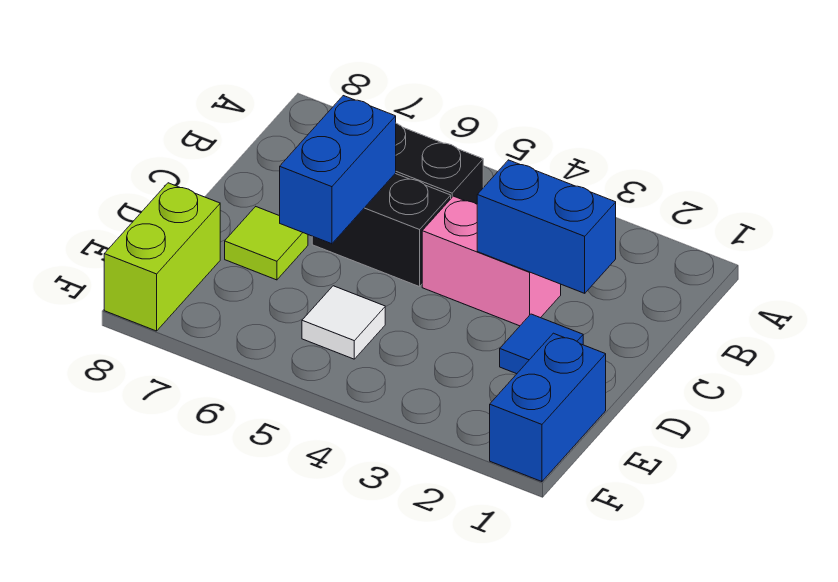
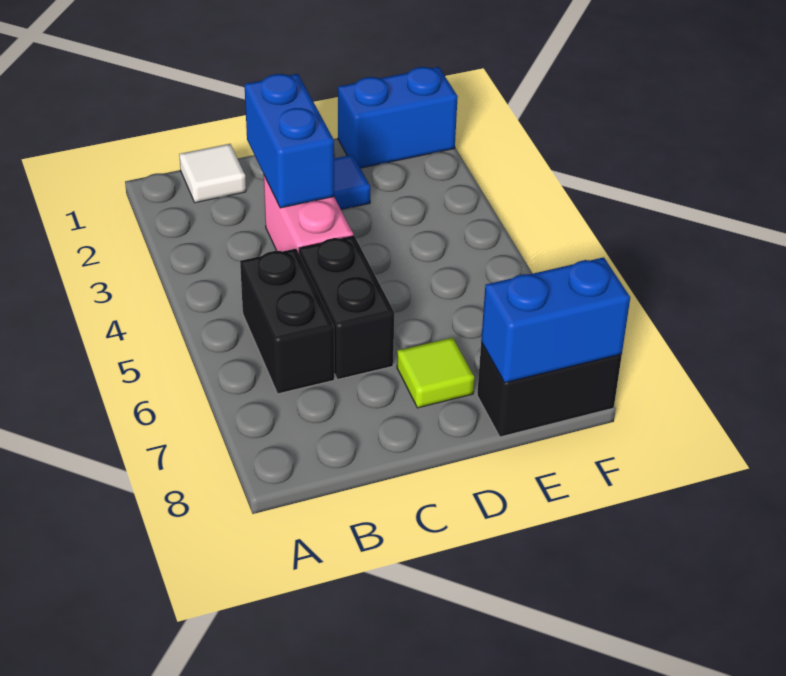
blue 1x2 brick [280,96,396,244] -> blue 1x2 brick moved to [481,257,630,383]
white 1x1 tile [302,286,385,359] -> white 1x1 tile moved to [179,144,246,203]
lime 1x2 brick [104,183,220,331] -> black 1x2 brick [477,342,622,437]

